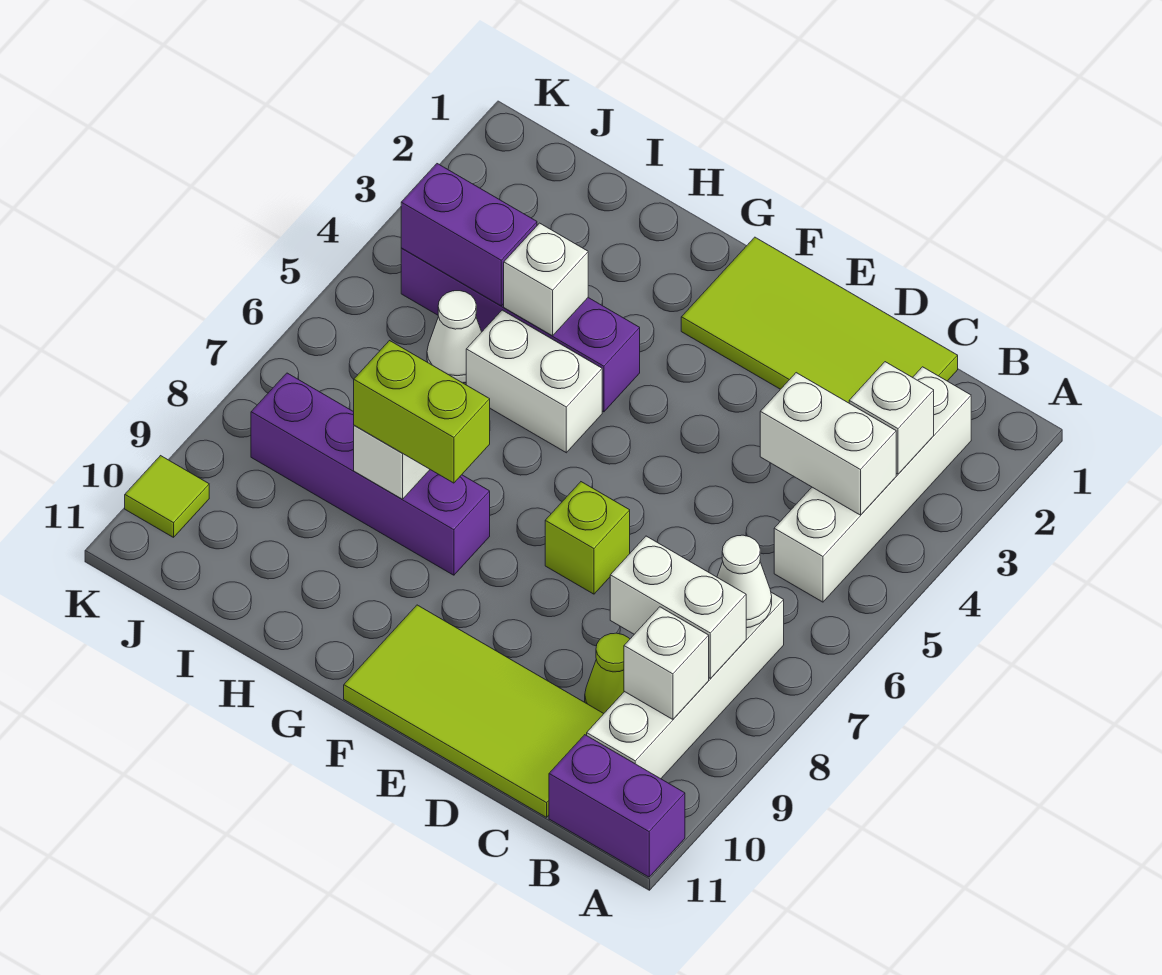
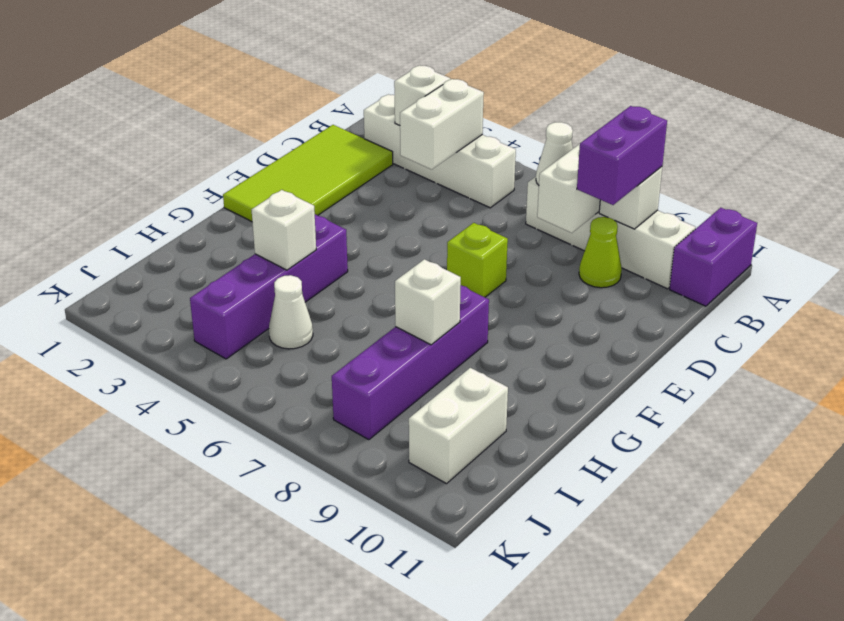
lime 2x4 tile [344,605,604,817] -> none
white 1x2 brick [466,310,602,453] -> white 1x2 brick moved to [409,368,508,484]
lime 1x2 brick [354,341,490,483] -> none
purple 1x2 brick [401,164,537,306] -> purple 1x2 brick moved to [577,106,667,205]
lime 1x1 tile [125,456,209,537] -> none

